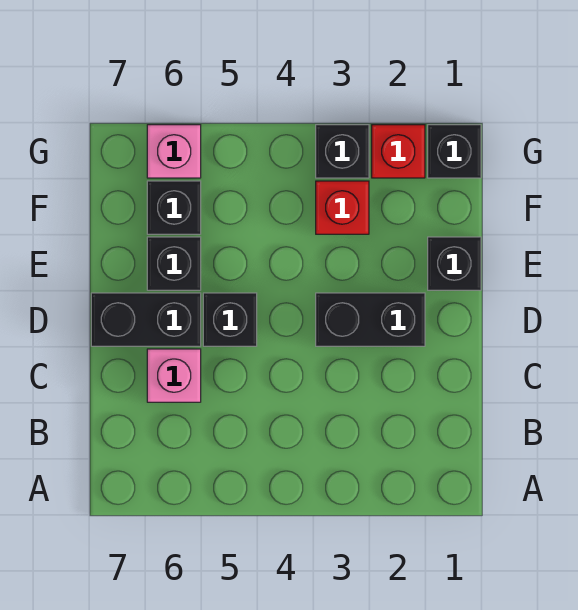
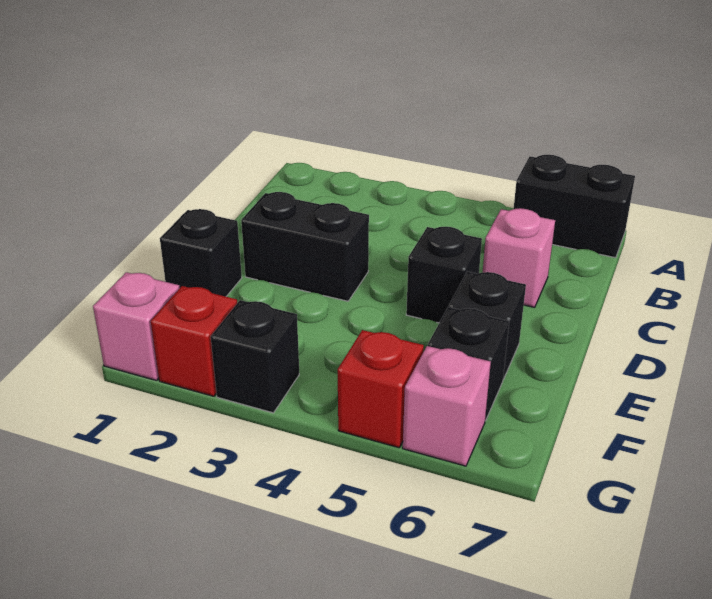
black 1x2 brick [91,293,201,346] -> black 1x2 brick moved to [514,155,635,258]
red 1x1 brick [316,181,369,234] -> red 1x1 brick moved to [338,330,424,448]
black 1x1 brick [428,125,481,178] -> pink 1x1 brick [93,272,180,381]

